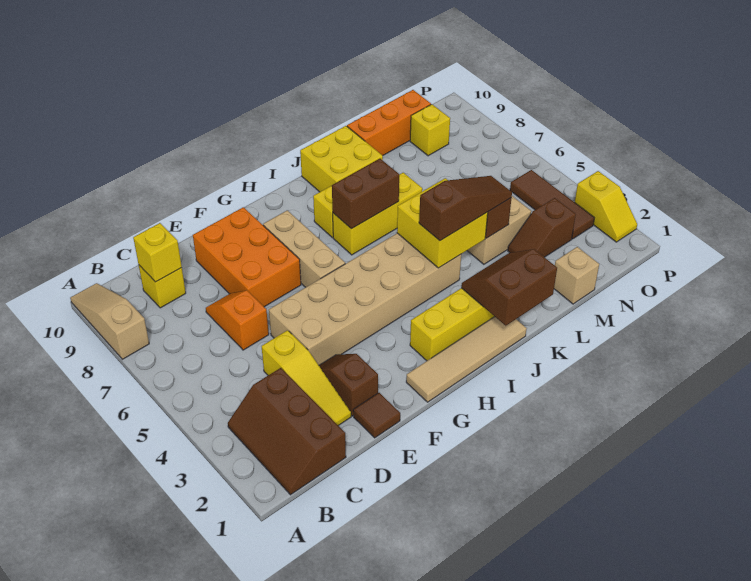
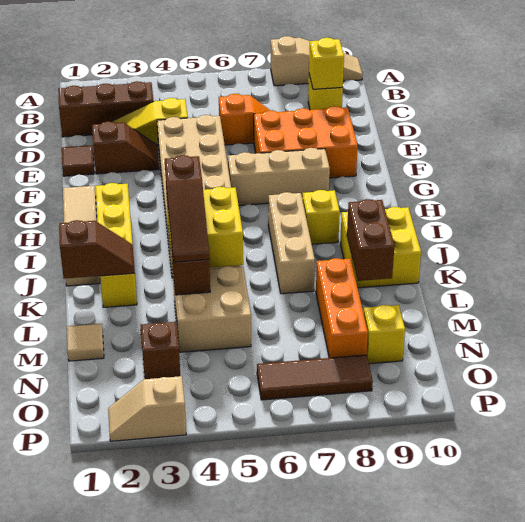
yellow 1x3 brick [333,173,422,255] -> tan 1x3 brick [268,192,315,294]
brown 1x2 brick [332,159,399,229] -> brown 1x2 brick moved to [347,199,395,281]
brown 2x2 slope [461,249,557,326] -> brown 1x2 slope [59,220,135,279]
orange 1x3 brick [347,90,431,155] -> orange 1x3 brick moved to [316,258,368,358]
tan 1x1 brick [554,247,599,304] -> tan 1x1 tile [67,324,104,361]
brown 1x3 tile [510,170,594,239] -> brown 1x3 tile moved to [257,355,373,400]
yellow 1x2 slope [575,171,637,242] -> tan 1x2 slope [108,376,186,441]

